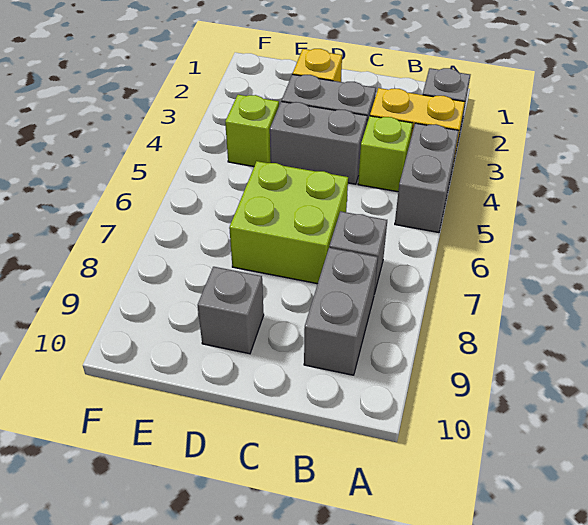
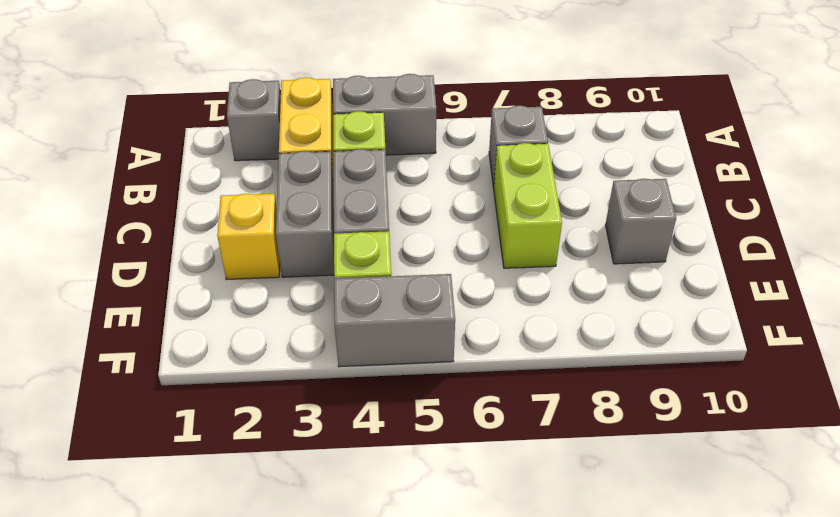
grey 1x2 brick [304,248,378,375] -> grey 1x2 brick moved to [334,274,455,367]
lime 2x2 brick [229,161,348,284] -> lime 1x2 brick [494,143,562,268]

